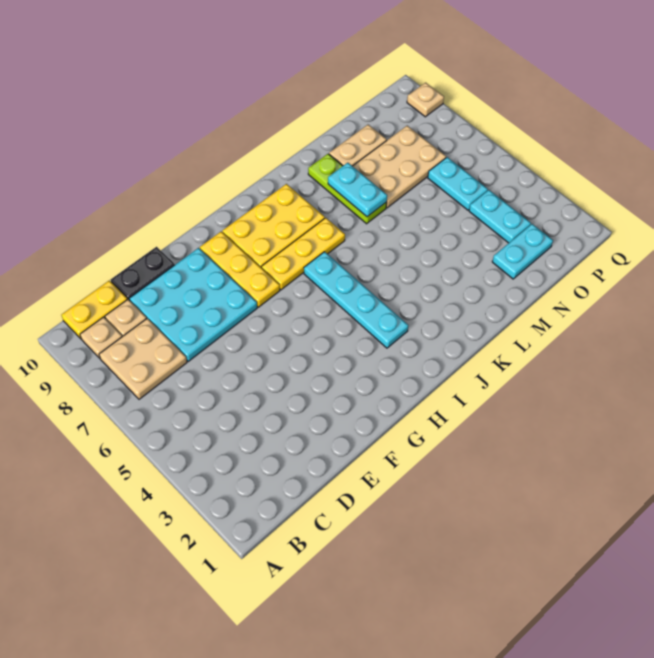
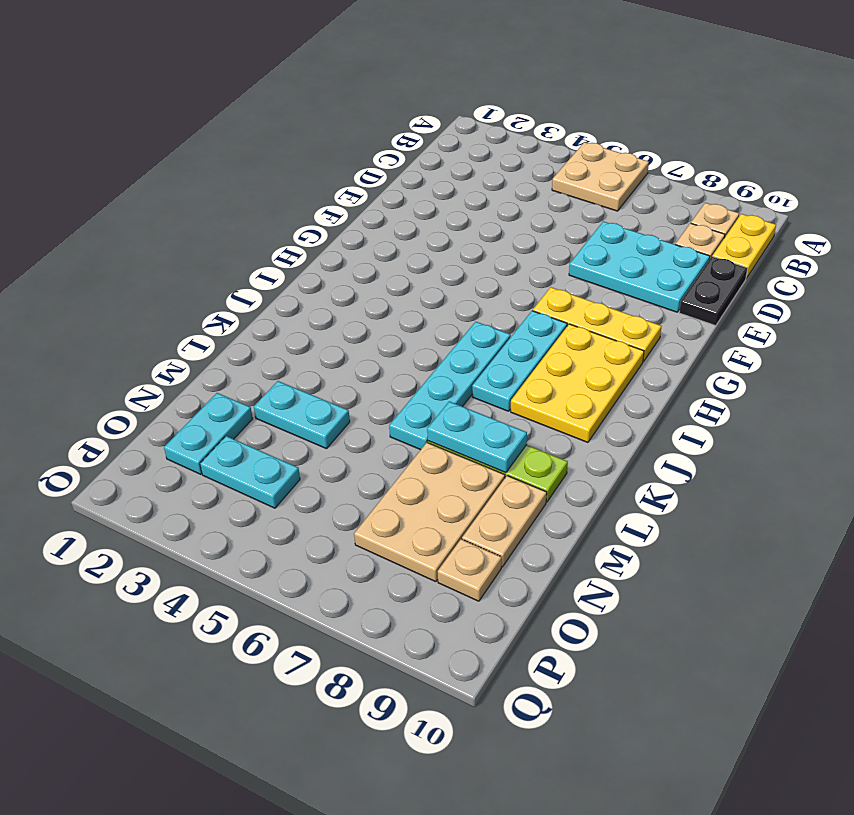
tan 2x2 plate [99,318,187,399] -> tan 2x2 plate moved to [552,142,649,211]
cyan 3x3 plate [129,248,257,361] -> cyan 2x3 plate [569,221,710,312]
yellow 1x3 plate [262,218,345,290] -> cyan 1x3 plate [472,311,567,411]
cyan 1x4 plate [304,252,408,348] -> cyan 1x4 plate turned to [389,322,511,450]
cyan 1x2 plate [428,157,488,210] -> cyan 1x2 plate moved to [254,381,350,449]
tan 1x1 plate [407,83,444,117] -> tan 1x1 plate moved to [438,539,502,601]

